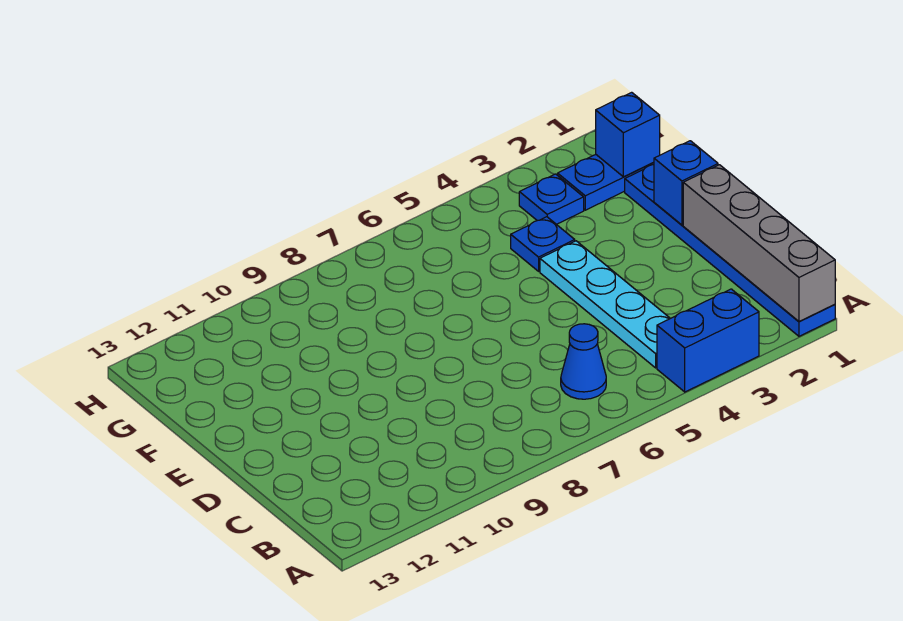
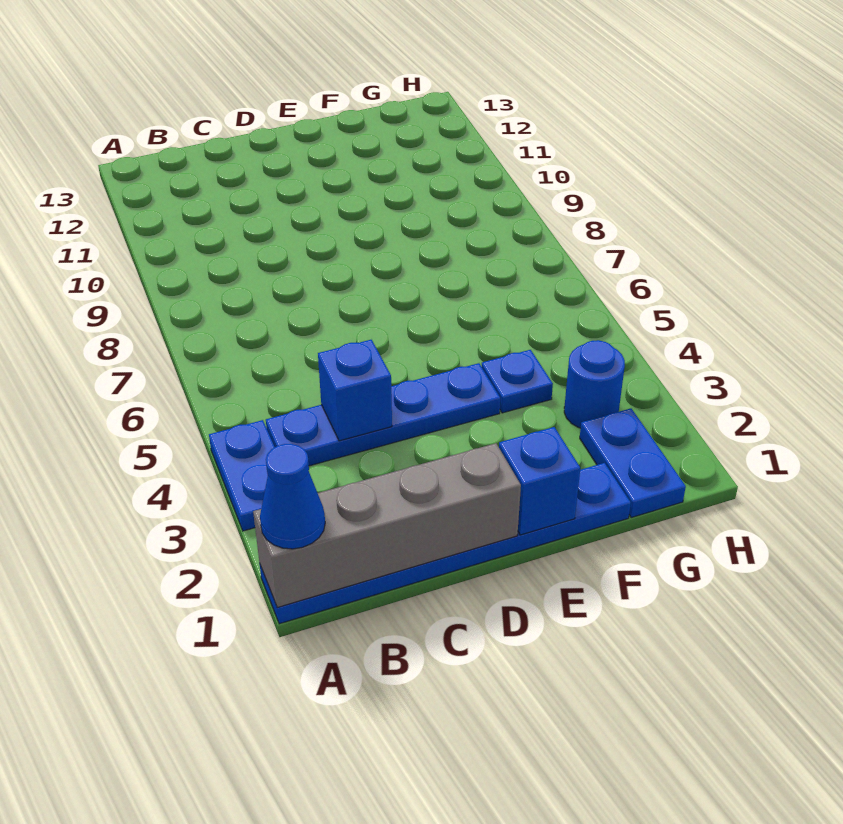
blue 1x2 brick [657,289,759,392] -> blue 1x2 plate [209,420,275,531]
cyan 1x4 plate [540,241,670,368] -> blue 1x4 plate [266,363,500,466]
blue 1x1 cone [561,324,606,399] -> blue 1x1 cone moved to [260,444,325,549]
blue 1x1 brick [596,92,660,177] -> blue 1x1 brick moved to [318,340,392,441]
blue 1x1 plate [519,174,584,224] -> blue 1x1 round brick [564,340,625,428]

